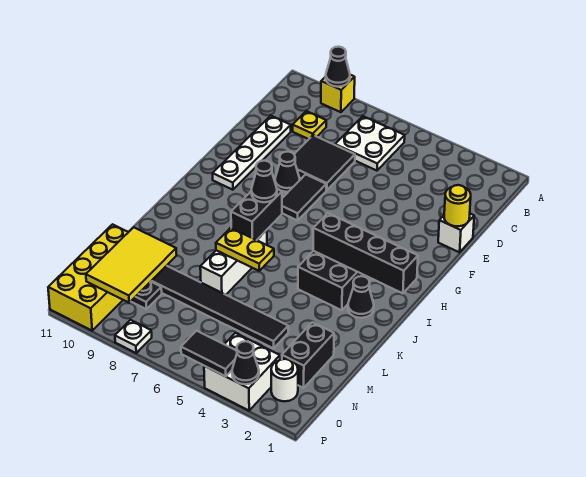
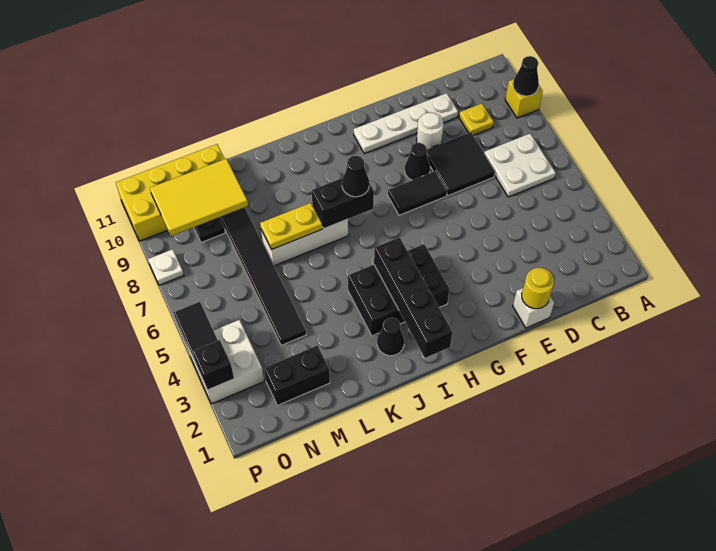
yellow 1x2 plate [216,228,274,271] -> yellow 1x2 plate turned to [260,203,322,250]
white 1x1 round brick [271,359,298,401] -> white 1x1 round brick moved to [417,112,443,149]
black 1x1 cone [232,341,259,384] -> black 1x1 brick [193,340,234,390]

